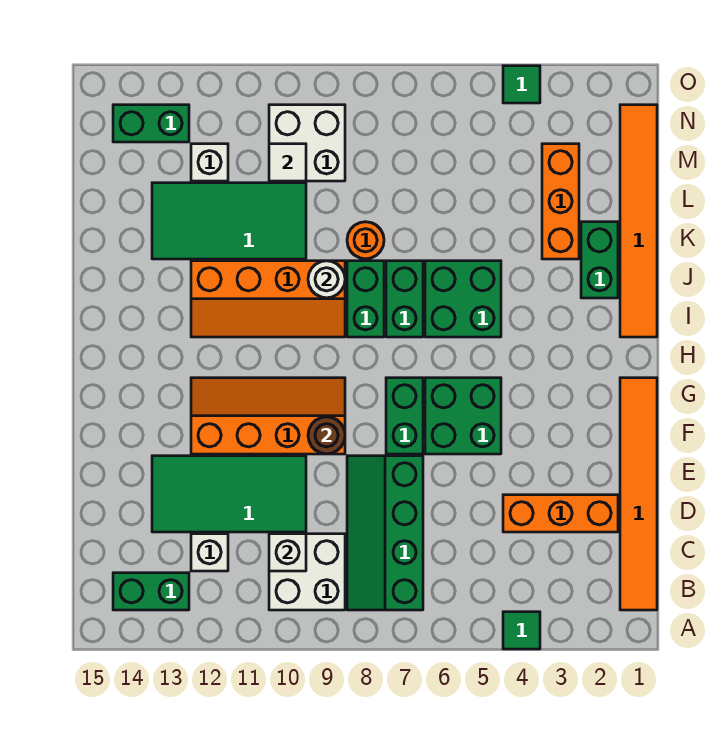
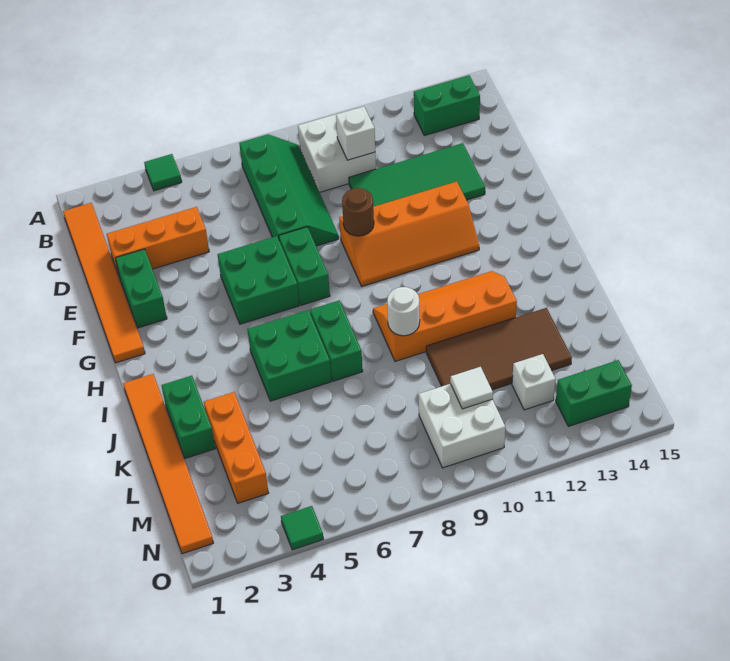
white 1x1 brick [191,534,228,571] -> none
green 1x2 brick [347,261,384,337] -> green 1x2 brick moved to [115,249,167,328]
orange 1x1 round brick [347,222,384,259] -> none
green 2x4 tile [152,183,306,259] -> brown 2x4 tile [426,308,572,390]

